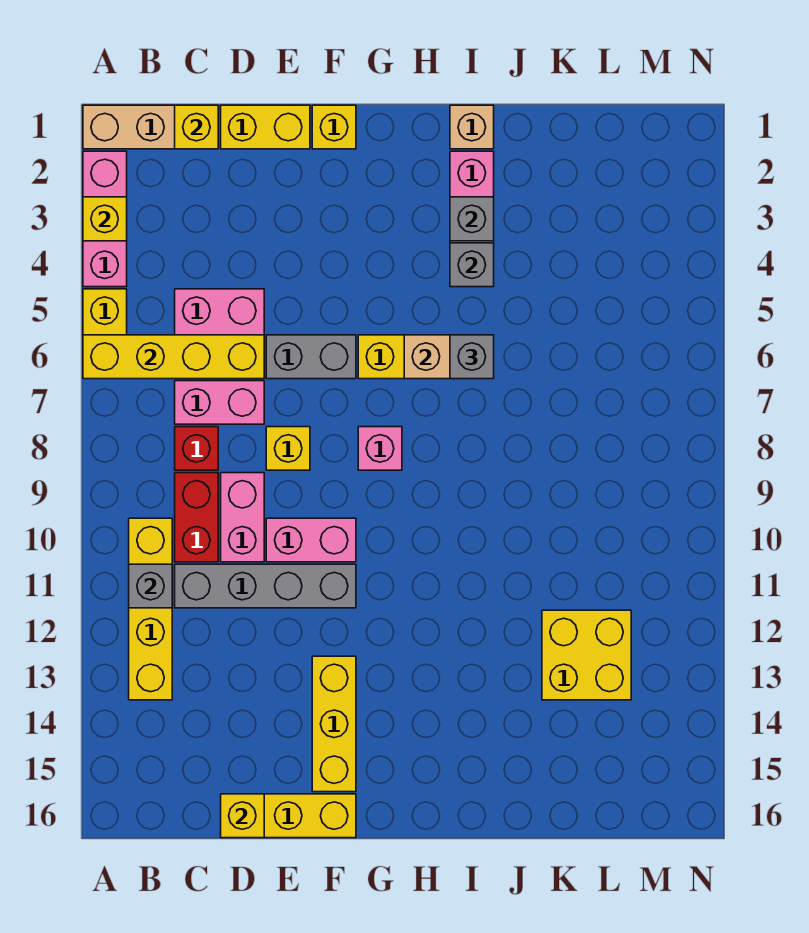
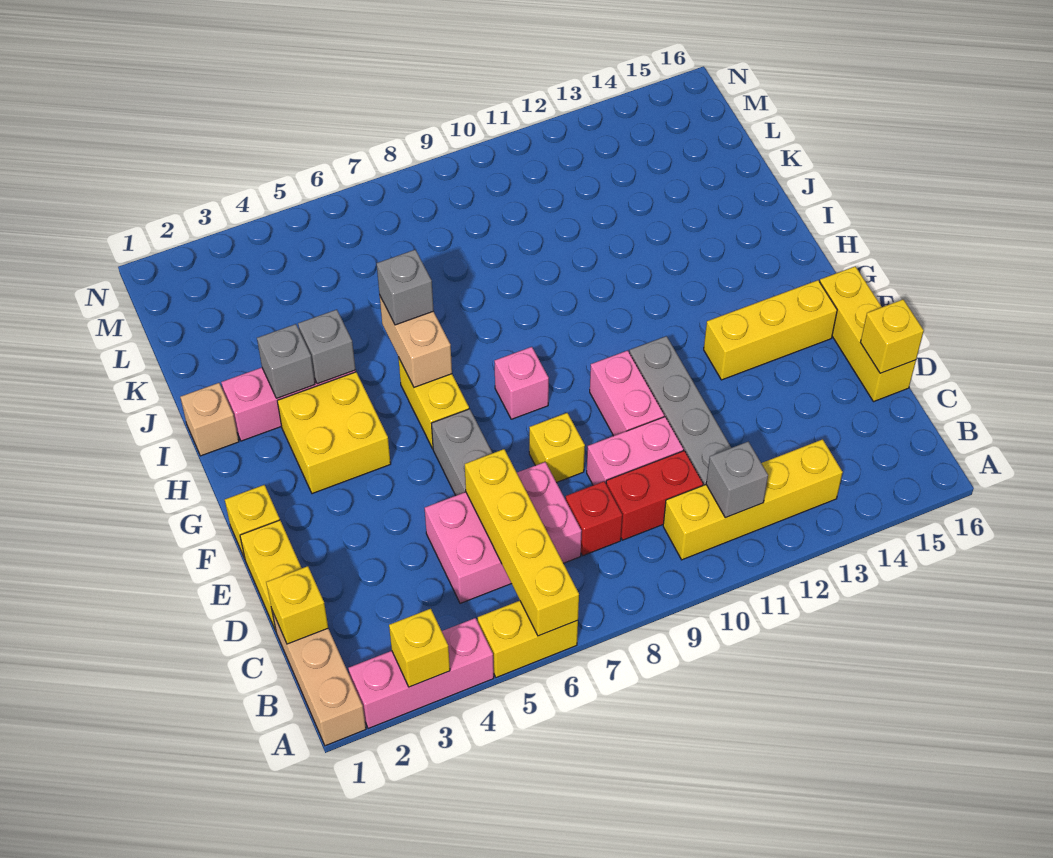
yellow 2x2 brick [542,610,631,700] -> yellow 2x2 brick moved to [277,372,391,494]

